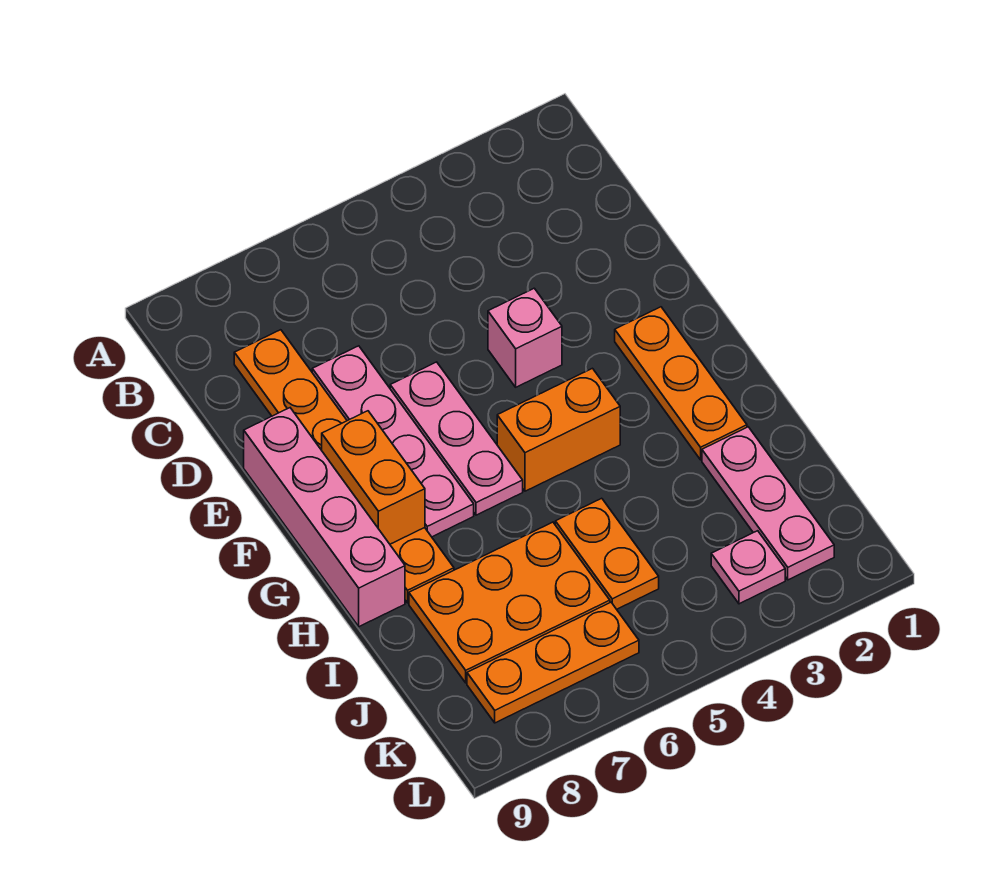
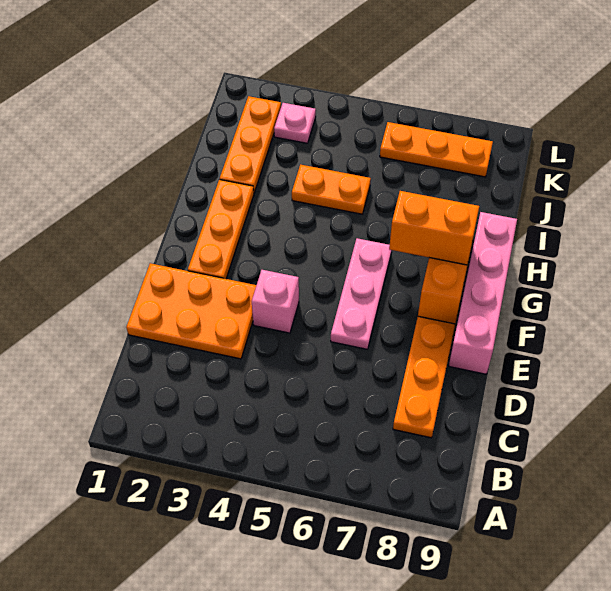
pink 1x4 plate [312,346,474,537] -> none
orange 1x2 brick [497,368,620,491] -> orange 1x2 brick moved to [389,191,479,265]
pink 1x3 plate [702,427,834,580] -> orange 1x3 plate [220,96,281,193]
orange 1x2 plate [555,498,659,609] -> orange 1x2 plate turned to [292,165,371,214]
orange 2x3 plate [409,522,610,683] -> orange 2x3 plate moved to [126,263,256,359]

